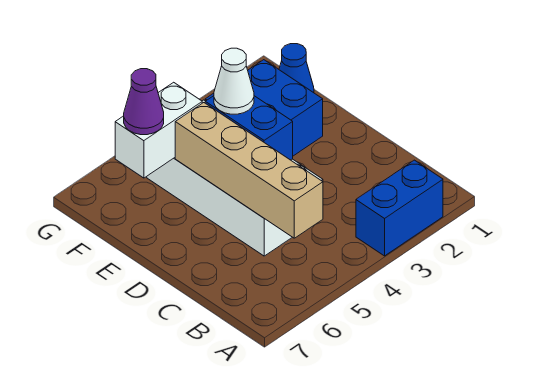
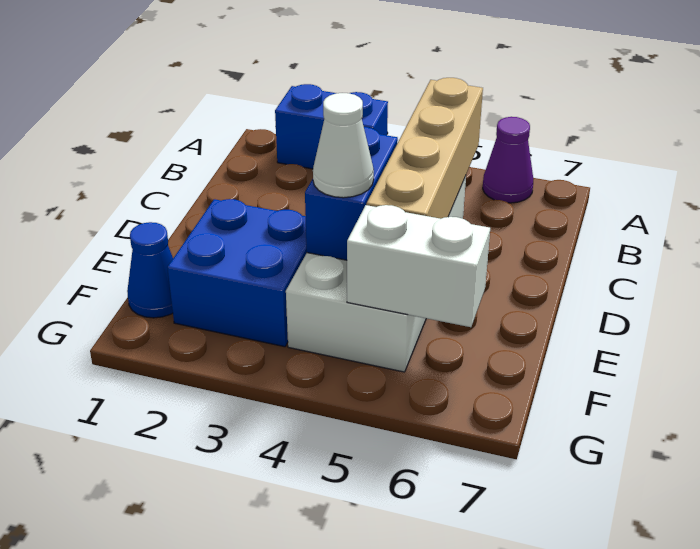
purple 1x1 cone [124,69,164,135] -> purple 1x1 cone moved to [483,117,533,203]

